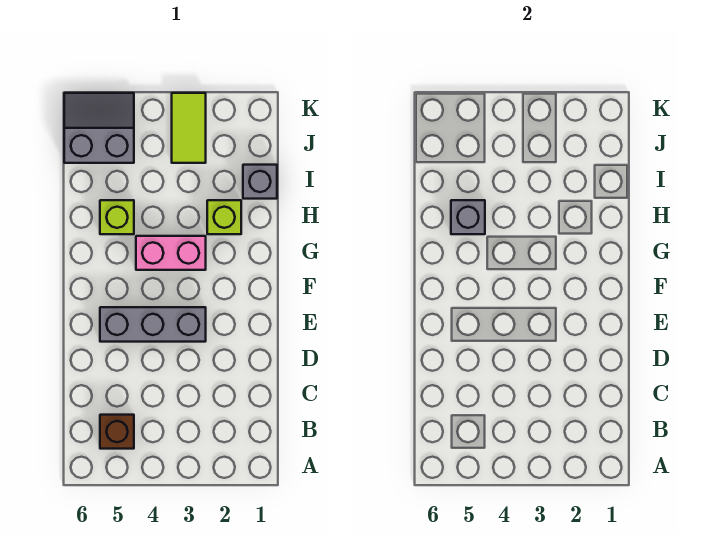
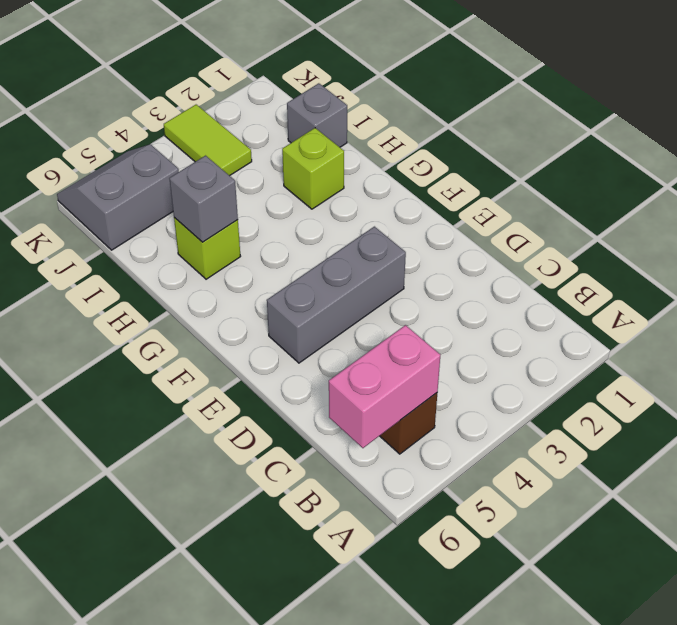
pink 1x2 brick [136,236,206,270] -> pink 1x2 brick moved to [329,325,440,448]

